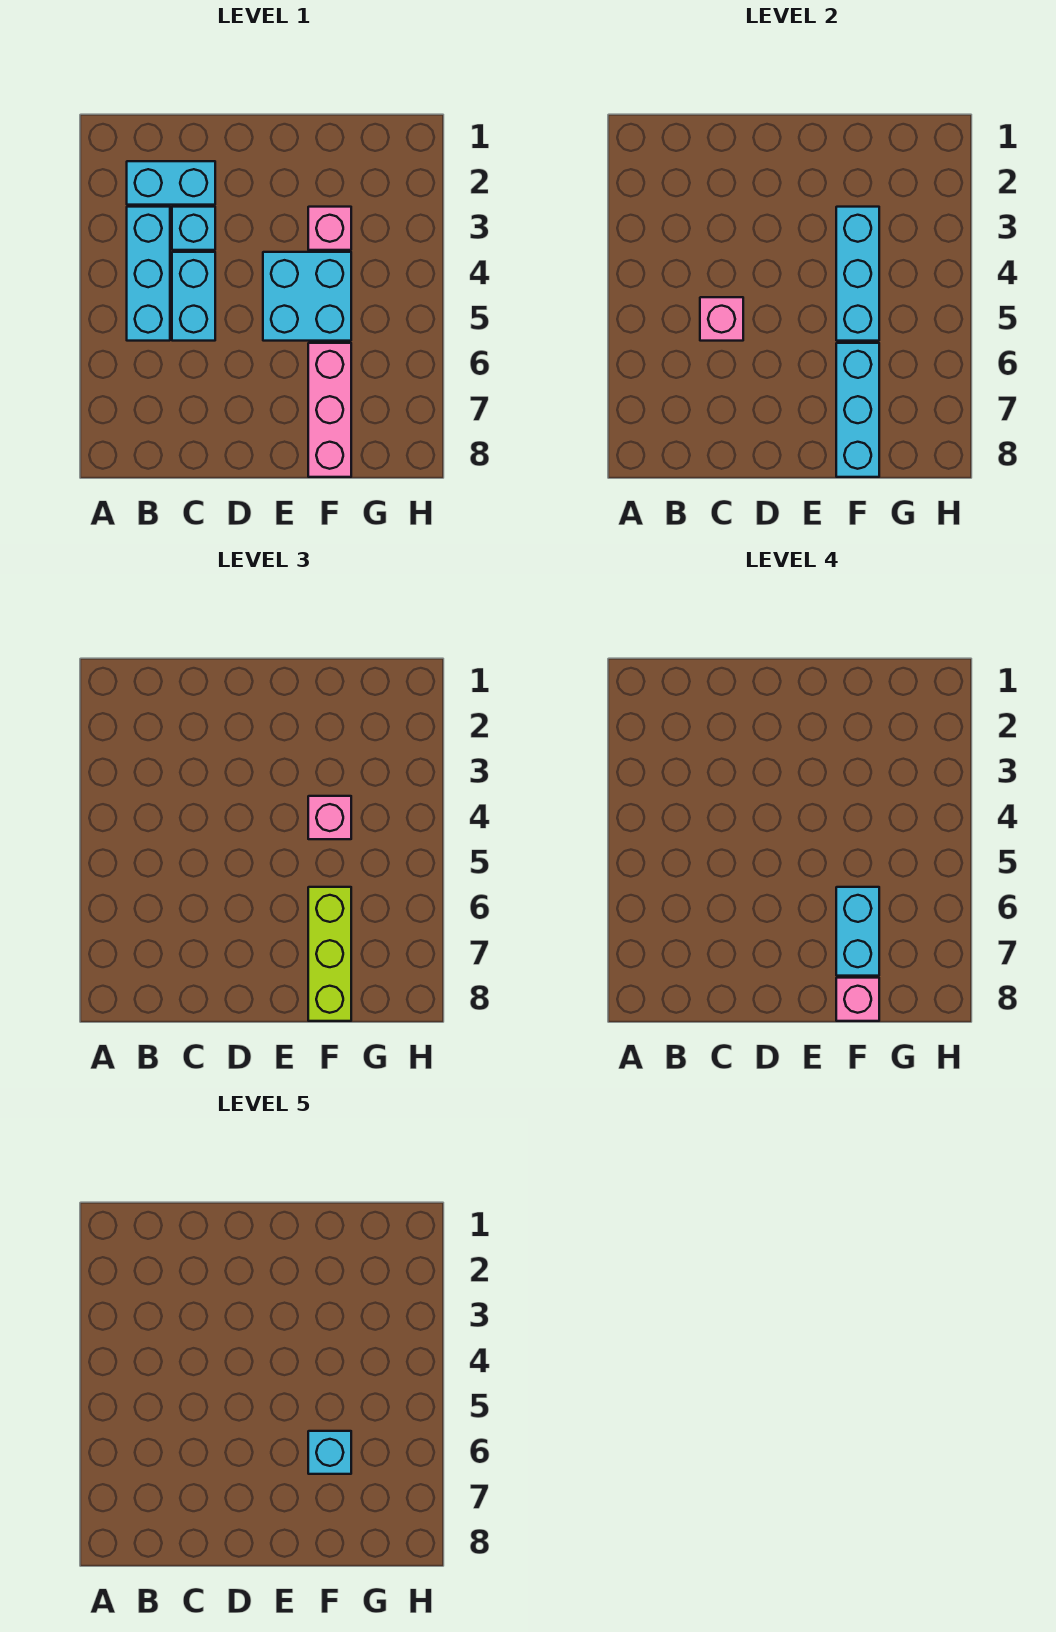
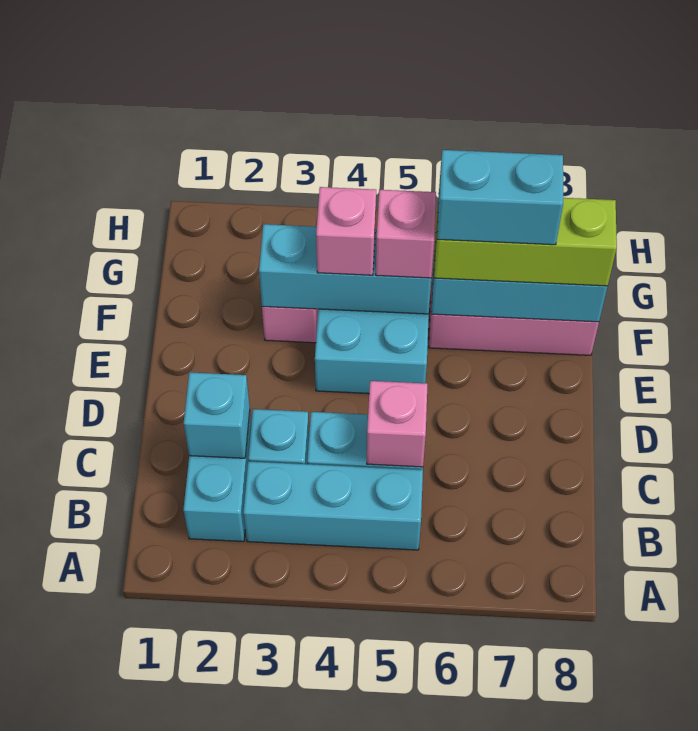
cyan 1x1 brick [308,1431,351,1474] -> cyan 1x1 brick moved to [184,372,250,458]
pink 1x1 brick [836,978,879,1021] -> pink 1x1 brick moved to [376,190,436,278]

